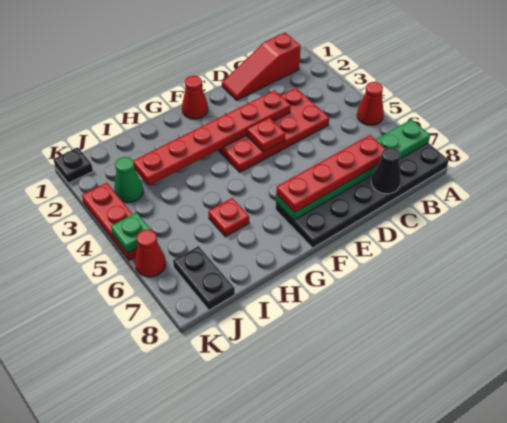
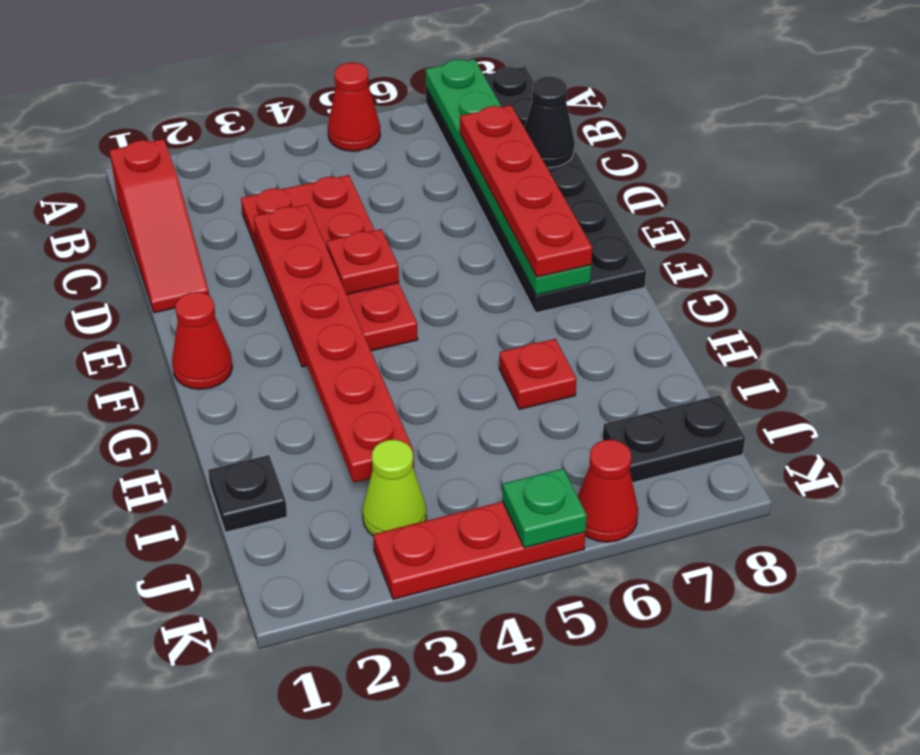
green 1x1 cone [114,157,143,203] -> lime 1x1 cone [362,440,426,535]
black 1x1 plate [53,147,93,183] -> black 1x1 plate moved to [208,455,287,532]

